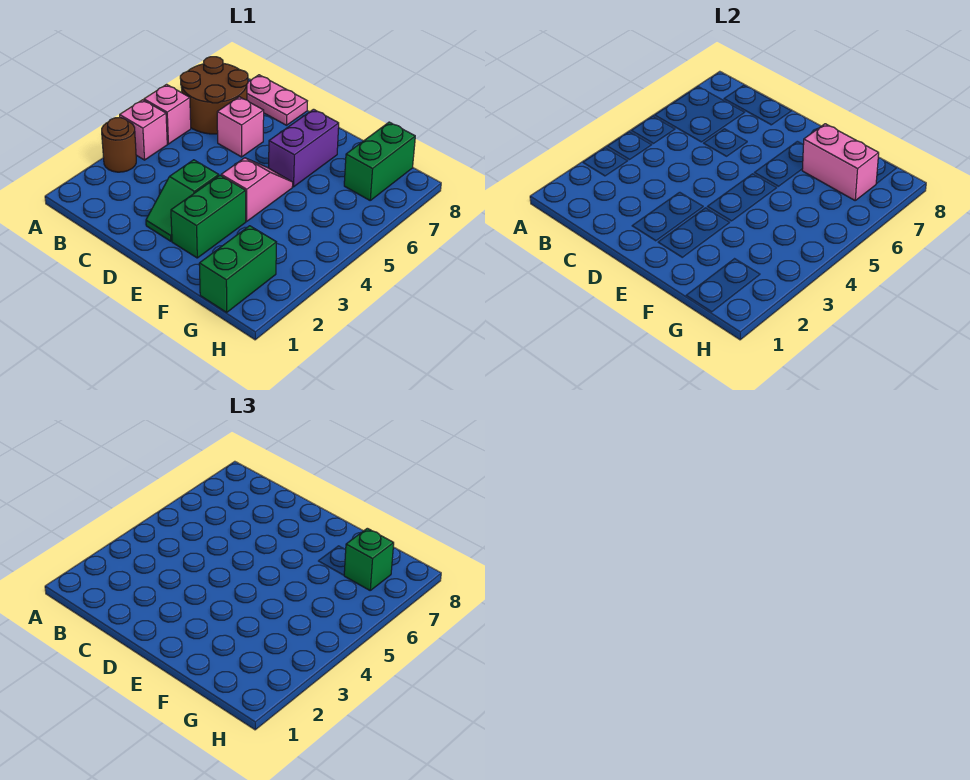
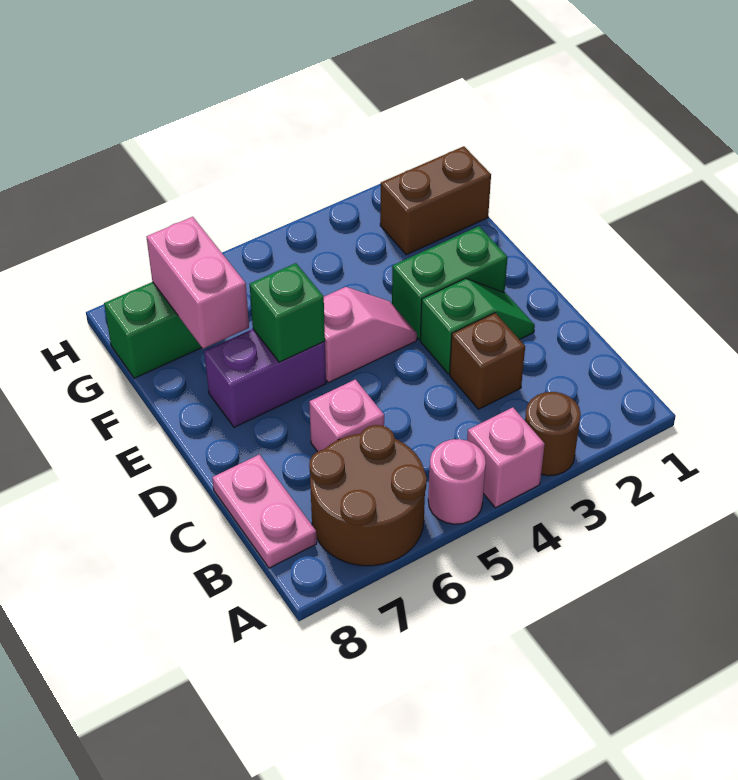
pink 1x1 brick [144,84,191,144] -> pink 1x1 round brick [428,439,486,524]
none -> brown 1x1 brick [450,313,525,409]
pink 1x2 slope [221,158,293,221] -> pink 1x2 slope turned to [324,287,417,383]
green 1x2 brick [199,226,277,312] -> brown 1x2 brick [380,146,491,255]
green 1x1 brick [344,528,394,590] -> green 1x1 brick moved to [250,263,325,362]

